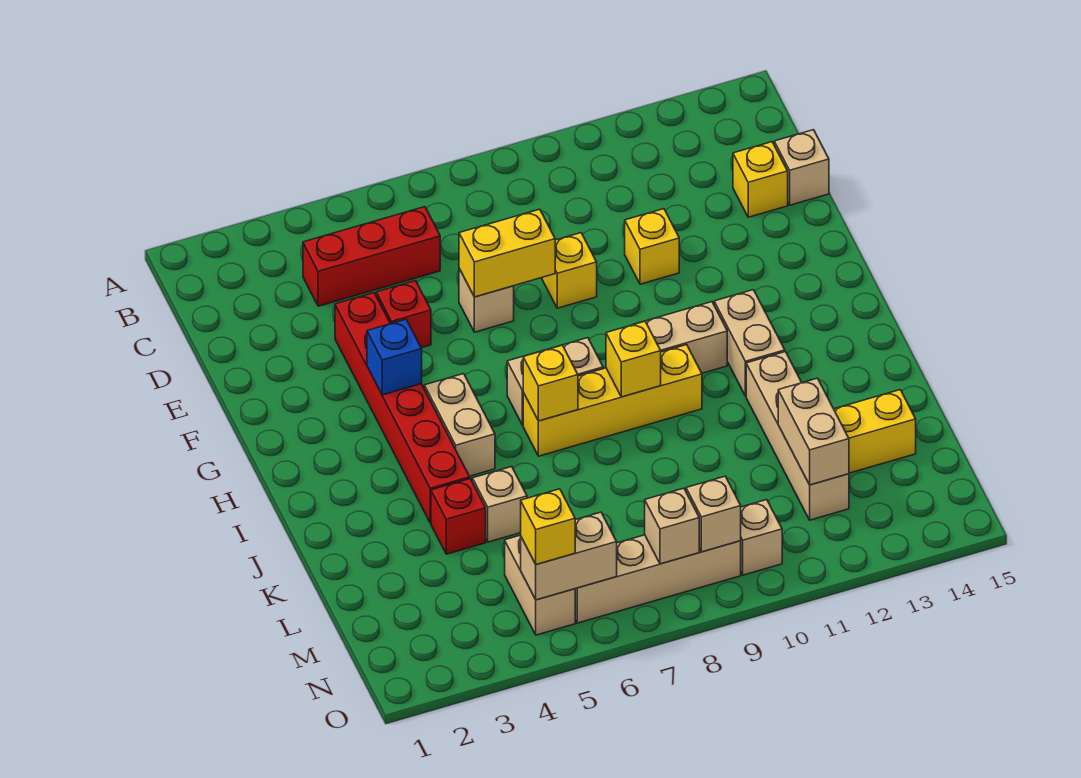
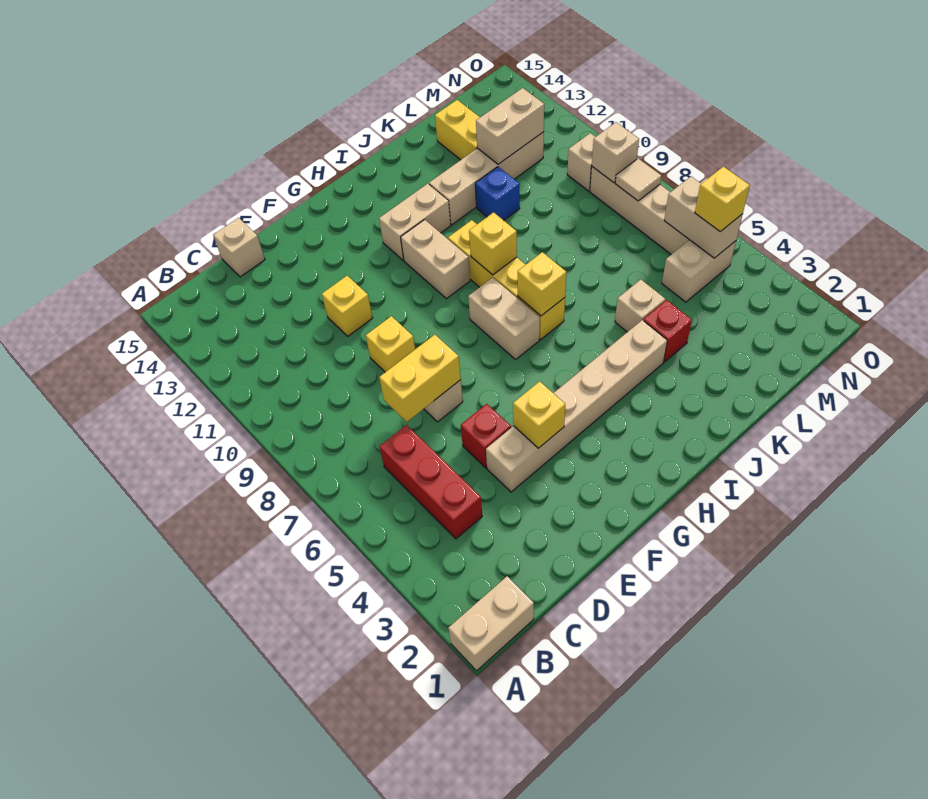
yellow 1x1 brick [733,142,788,217] -> yellow 1x1 brick moved to [513,381,565,448]
red 1x6 brick [335,293,470,523] -> tan 1x6 brick [486,320,667,492]
yellow 1x2 brick [459,209,555,297] -> yellow 1x2 brick turned to [379,335,461,422]
blue 1x1 brick [367,319,422,395] -> blue 1x1 brick moved to [475,167,520,220]
tan 1x2 brick [424,374,495,476] -> tan 1x2 brick moved to [448,576,534,671]
tan 1x1 brick [645,488,699,564] -> tan 1x1 tile [615,159,661,201]

